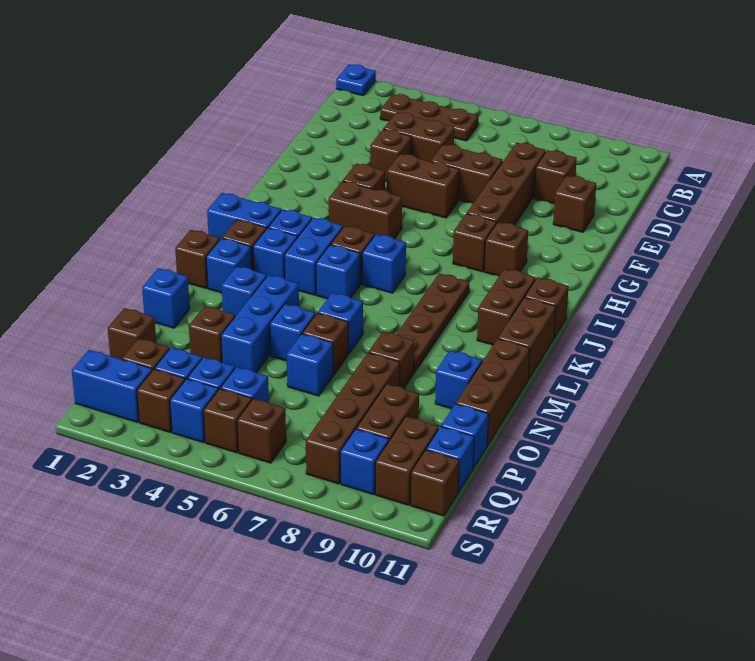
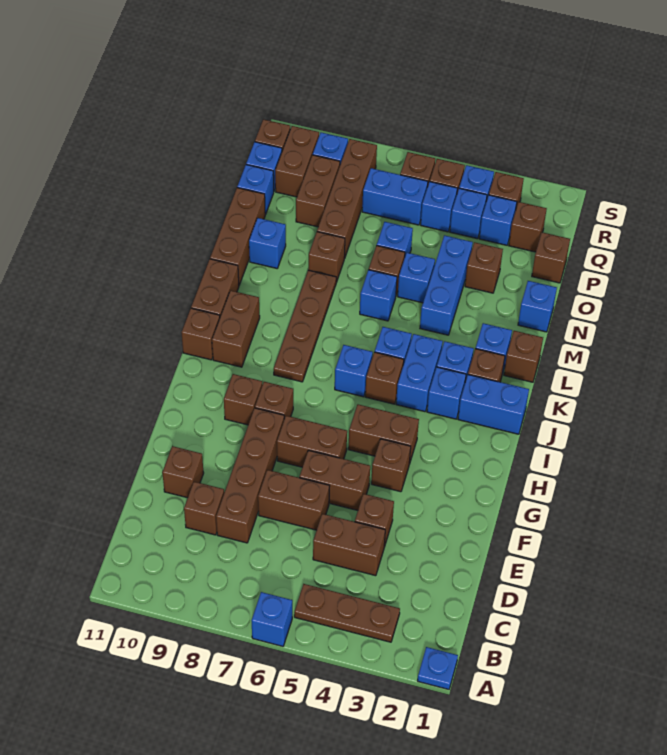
none -> brown 1x2 brick [277,416,347,467]
blue 1x1 brick [222,266,267,316] -> blue 1x1 brick moved to [251,592,292,646]
blue 1x2 brick [72,350,152,423] -> blue 1x2 brick moved to [362,168,428,225]

